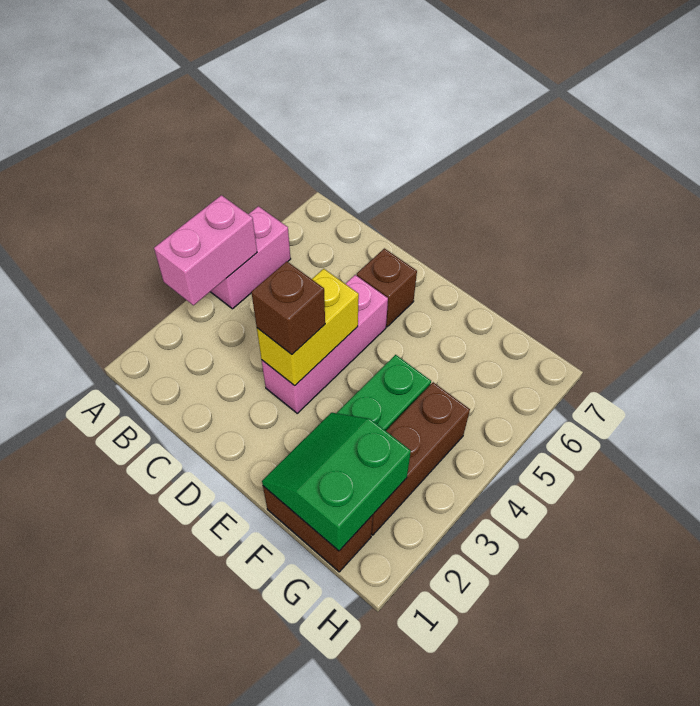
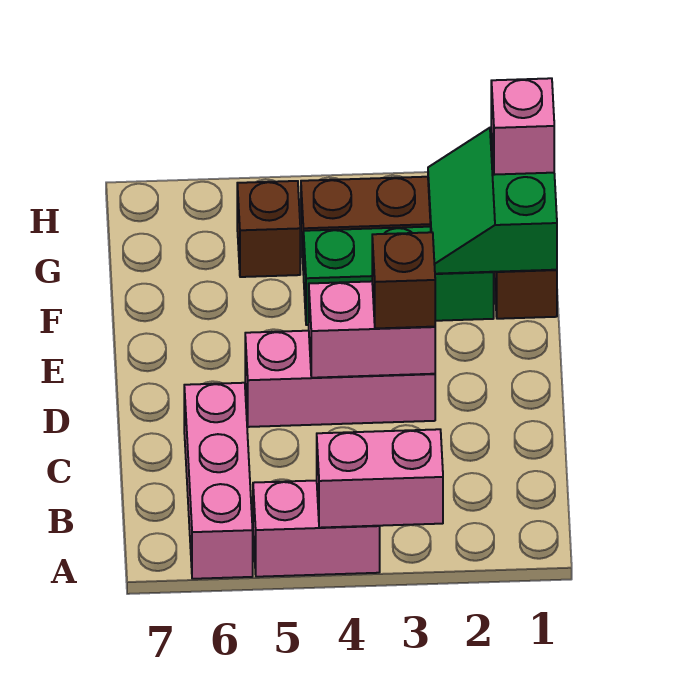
none -> pink 1x3 brick [184,383,253,579]
yellow 1x2 brick [257,269,359,386] -> pink 1x2 brick [309,281,435,378]
brown 1x1 brick [357,249,417,327] -> brown 1x1 brick moved to [237,181,300,277]
green 2x2 slope [262,413,411,551] -> green 2x2 slope turned to [428,127,557,274]
none -> pink 1x1 brick [491,78,554,175]

